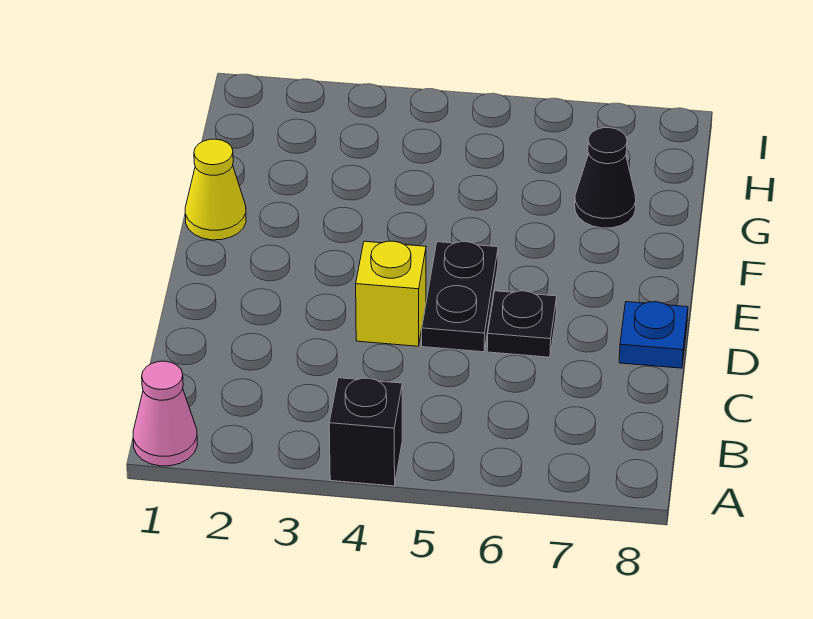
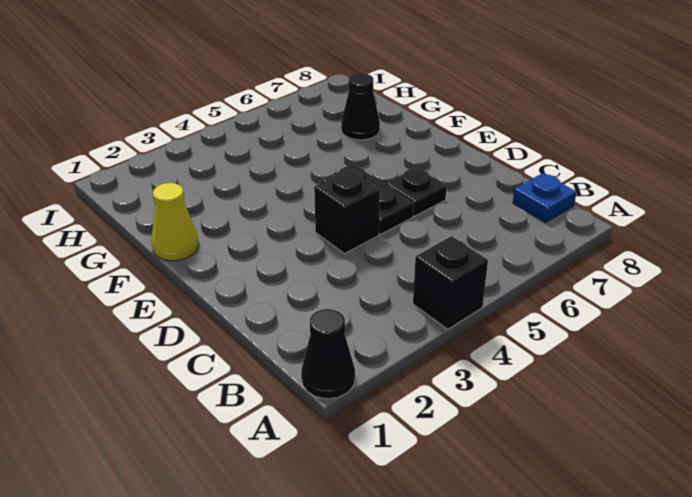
pink 1x1 cone [133,361,197,466] -> black 1x1 cone [301,309,355,399]
yellow 1x1 brick [356,241,426,346] -> black 1x1 brick [314,170,380,254]
blue 1x1 plate [619,302,688,368] -> blue 1x1 plate moved to [513,173,576,223]

